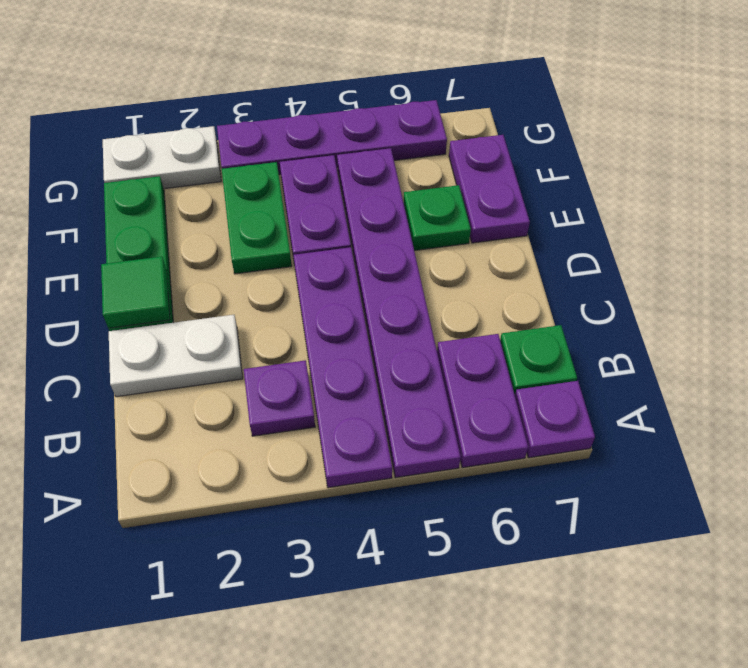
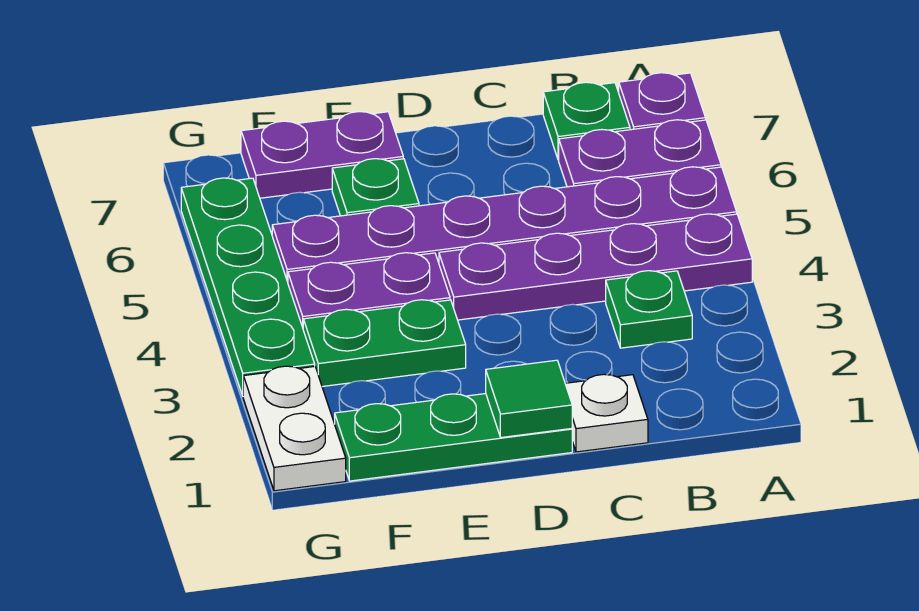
purple 1x1 plate [244,360,315,436] -> green 1x1 plate [606,271,692,348]
white 1x2 plate [109,315,243,397] -> white 1x1 plate [565,374,648,452]
purple 1x4 plate [217,100,447,175] -> green 1x4 plate [181,178,315,396]

